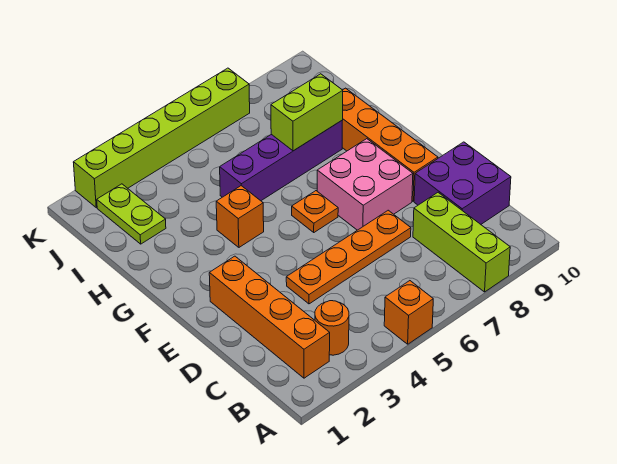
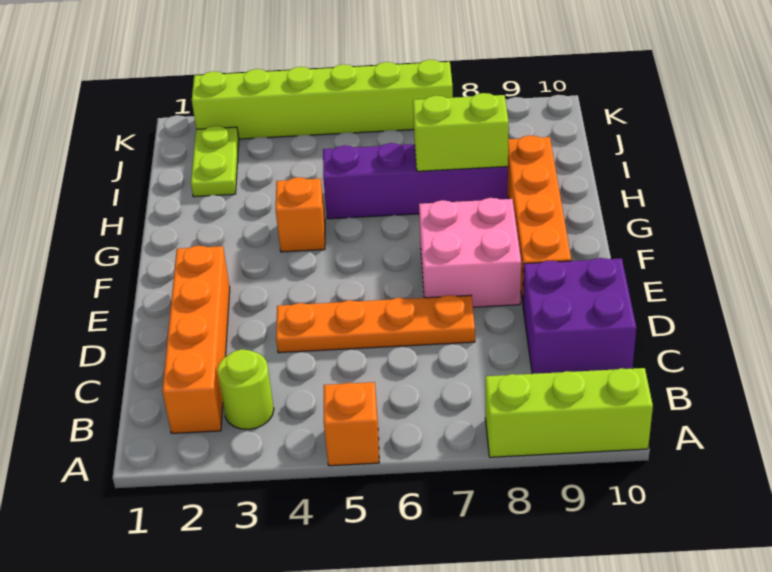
lime 1x3 brick [413,193,510,292] -> lime 1x3 brick turned to [485,368,653,457]
orange 1x1 round brick [315,301,349,355] -> lime 1x1 round brick [217,349,274,429]
orange 1x1 plate [292,191,338,232] -> none

